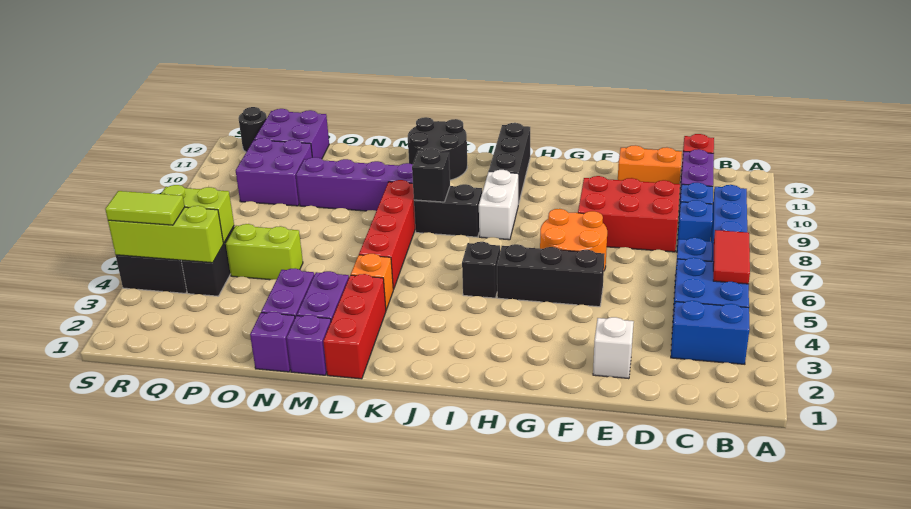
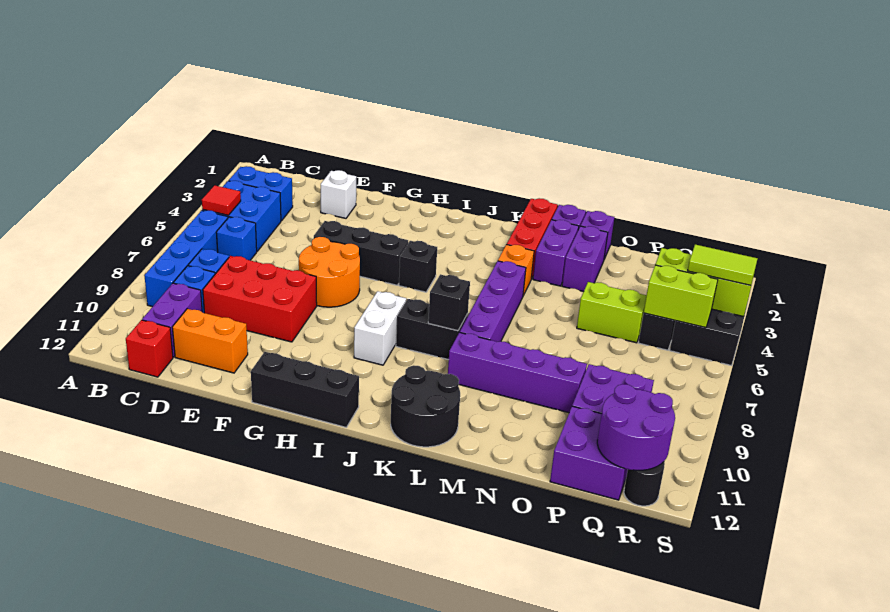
red 1x2 tile [713,230,750,284] -> red 1x1 tile [202,185,241,215]
black 1x3 brick [489,123,530,204] -> black 1x3 brick turned to [251,352,359,427]
red 1x4 brick [359,180,415,289] -> purple 1x4 brick [460,261,526,342]
none -> purple 2x2 round brick [597,384,675,470]

